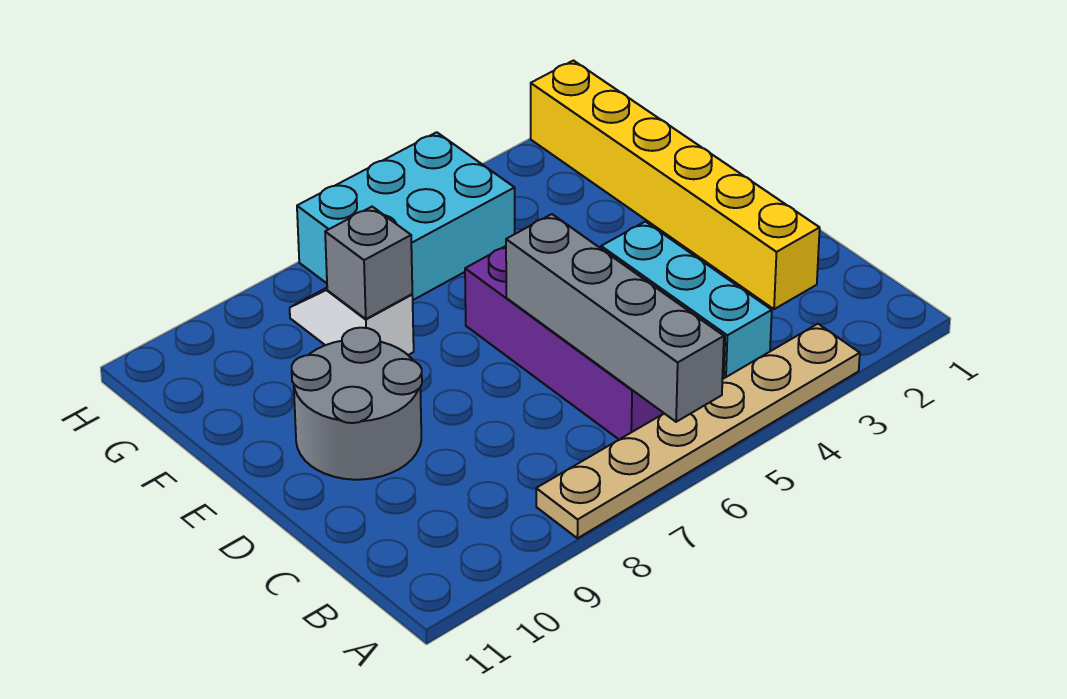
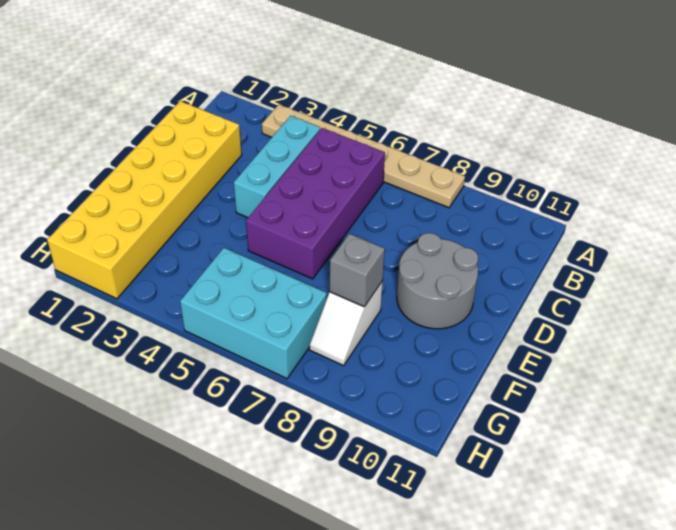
grey 1x4 brick [506,214,724,422] -> none
yellow 1x6 brick [531,61,820,309] -> yellow 2x6 brick [47,101,242,299]

